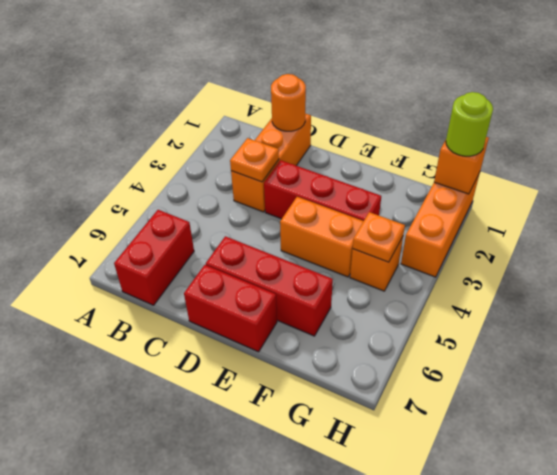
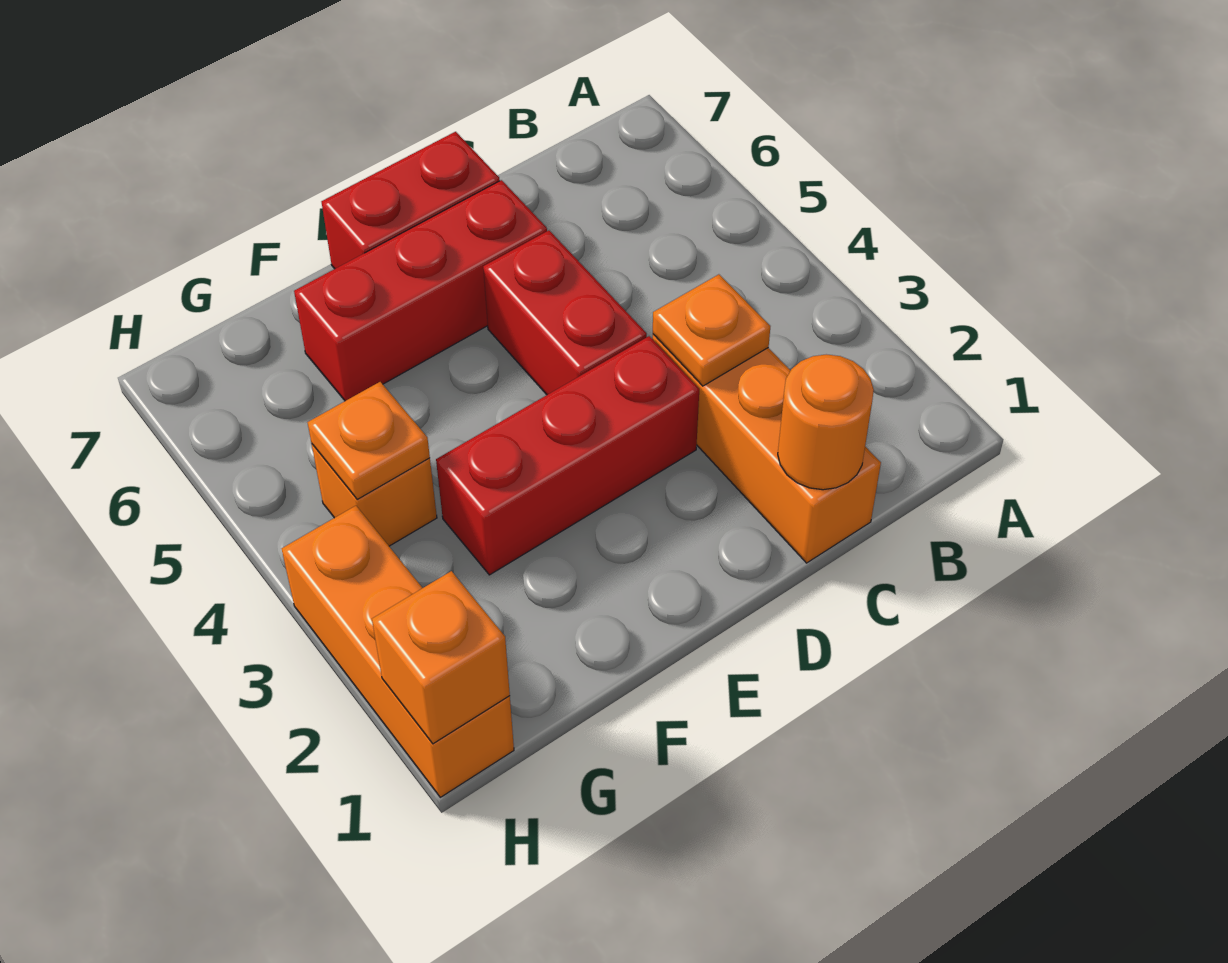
red 1x2 brick [114,210,194,305] -> red 1x2 brick moved to [483,230,647,395]
orange 1x2 brick [280,197,363,277] -> none
lime 1x1 round brick [446,92,493,156] -> none

